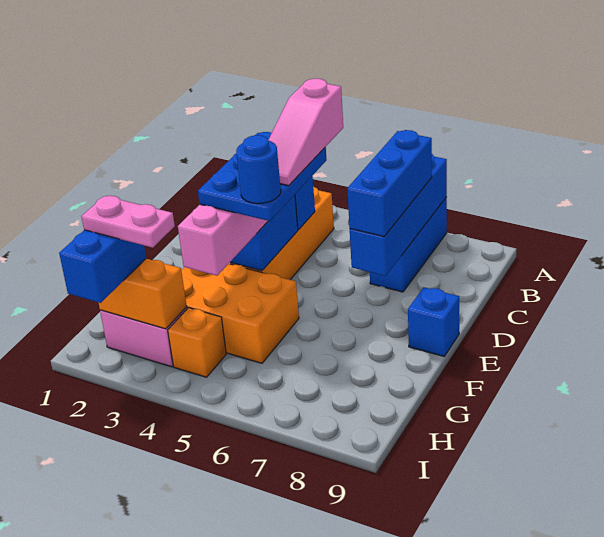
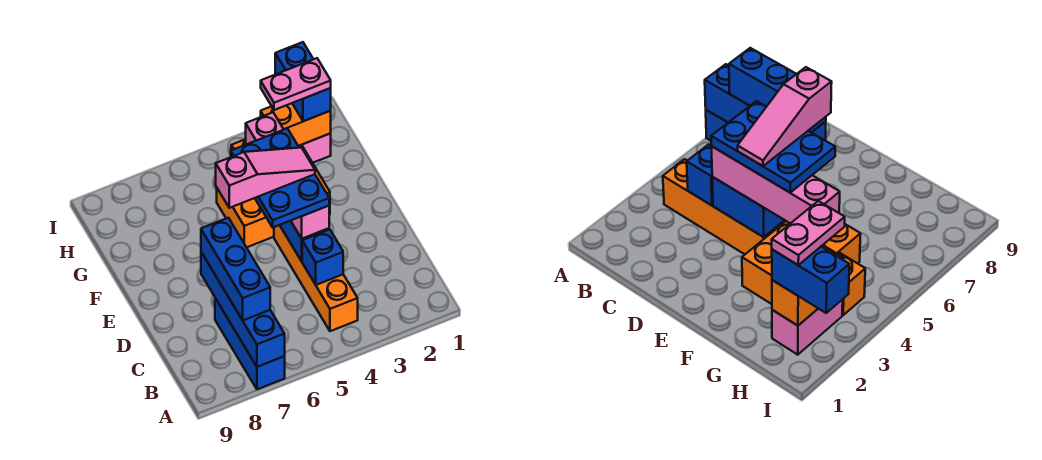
pink 1x3 slope [269,78,343,186] -> pink 1x3 slope turned to [216,148,315,208]
blue 1x1 brick [408,287,459,356] -> none
blue 1x1 round brick [236,135,281,204] -> none

